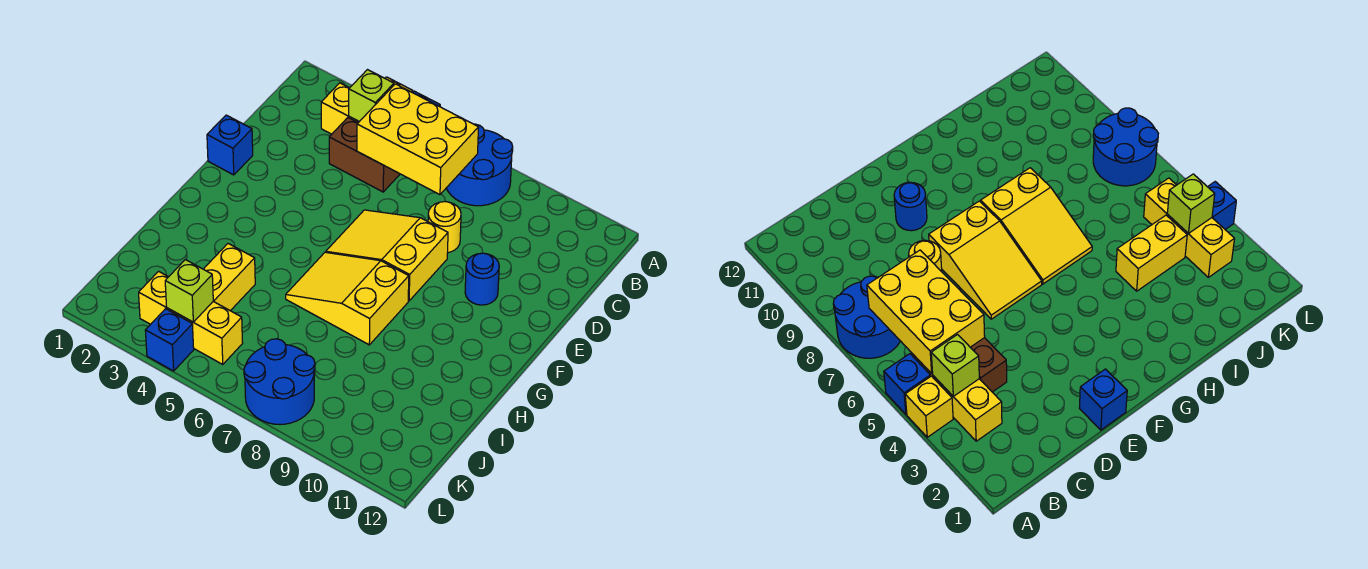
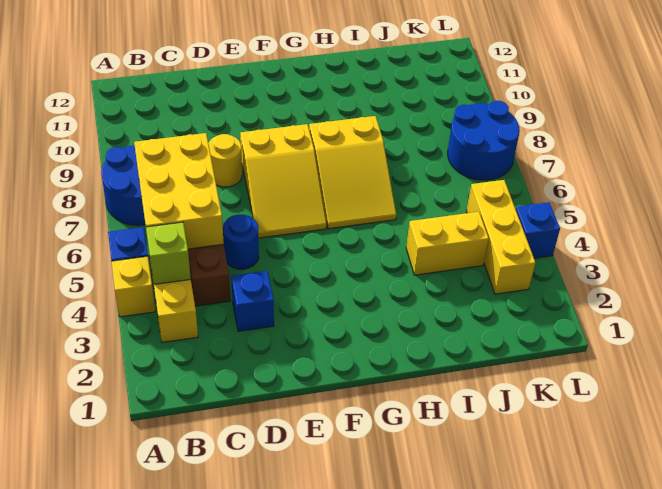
blue 1x1 brick [207,115,253,175] -> blue 1x1 brick moved to [231,271,274,331]
blue 1x1 round brick [465,253,499,305] -> blue 1x1 round brick moved to [223,215,259,269]
lime 1x1 brick [165,260,213,322] -> none

